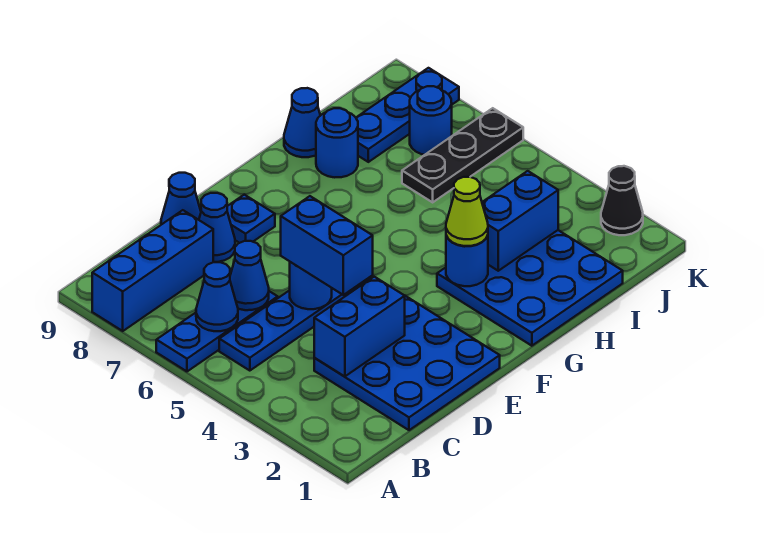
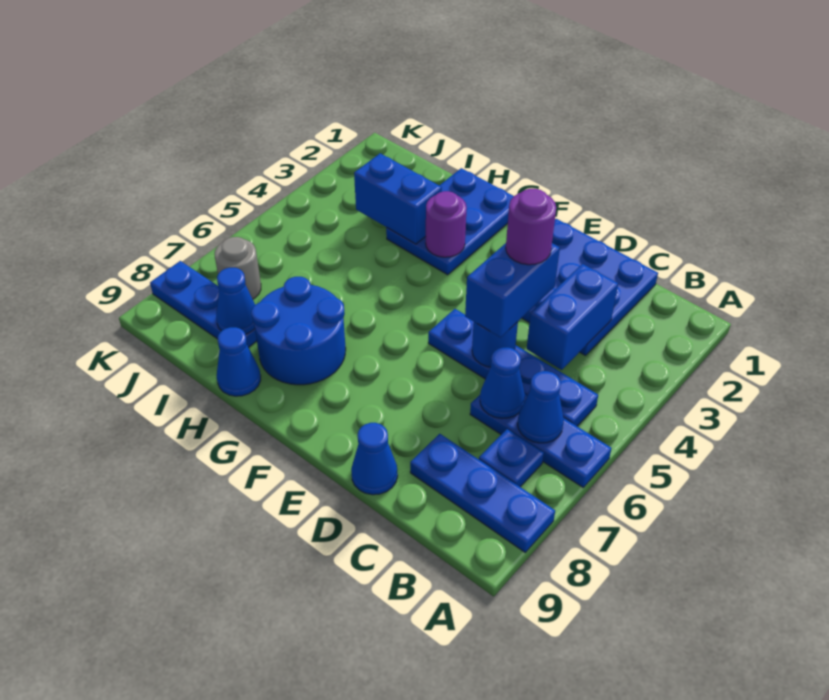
blue 1x3 brick [92,210,213,331] -> blue 1x3 plate [410,434,555,552]
blue 1x2 brick [314,277,405,376] -> blue 1x2 brick turned to [527,264,618,370]
none -> purple 1x1 round brick [506,189,556,265]
blue 1x1 cone [199,193,235,262] -> blue 1x1 cone moved to [216,268,255,335]
blue 1x1 plate [227,195,275,243] -> blue 1x1 plate moved to [479,429,544,487]
blue 3x3 plate [437,230,623,346] -> blue 2x3 plate [386,168,514,275]
blue 1x1 round brick [446,235,488,286] -> purple 1x1 round brick [426,191,467,257]
lime 1x1 cone [446,177,488,246] -> none
blue 1x1 round brick [316,108,358,177] -> blue 2x2 round brick [251,277,346,385]
black 1x3 plate [402,108,523,202] -> none
blue 1x1 round brick [410,86,452,155] -> grey 1x1 round brick [215,237,261,299]
black 1x1 cone [601,166,643,235] -> none

